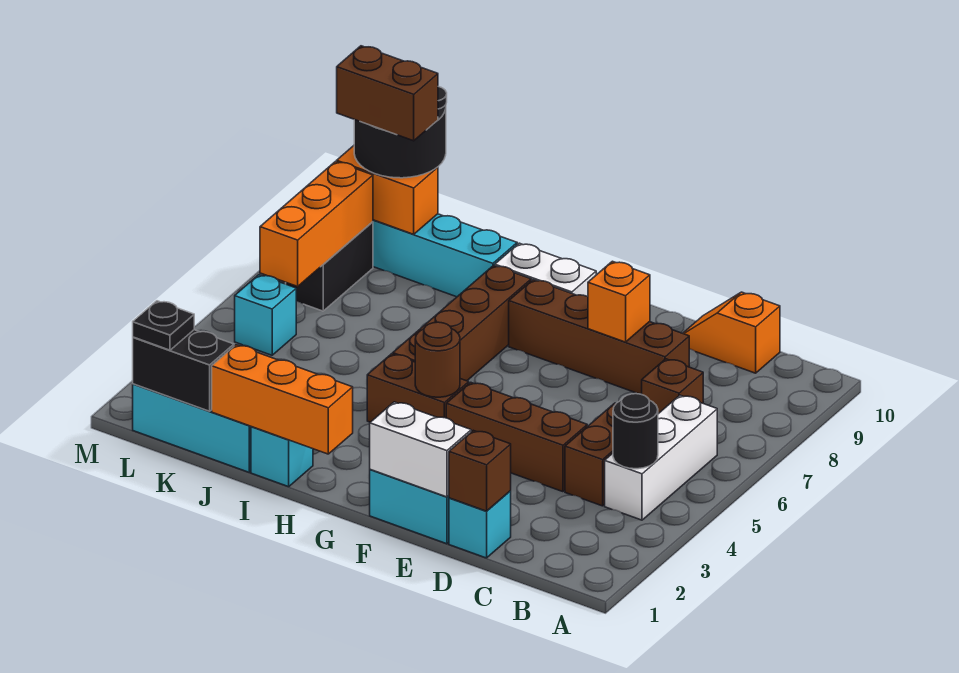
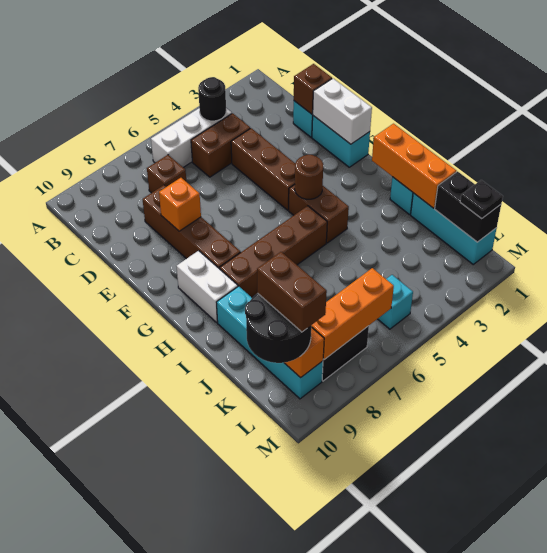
orange 1x2 slope [683,292,780,373] -> none

